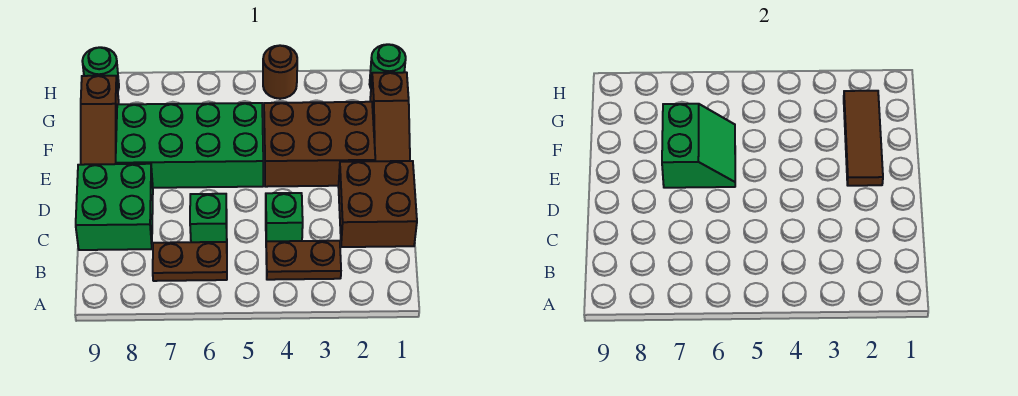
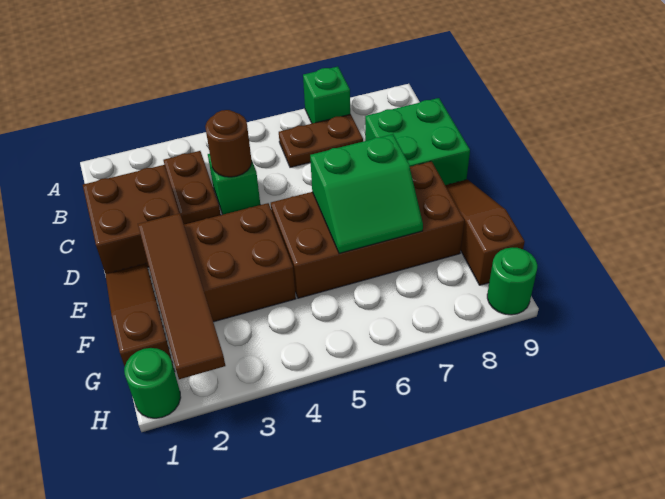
brown 1x2 plate [266,241,341,280] -> brown 1x2 plate turned to [163,151,221,224]
green 1x1 brick [190,194,227,242] -> green 1x1 brick moved to [303,67,350,123]
brown 1x3 tile [844,91,883,186] -> brown 1x4 tile [138,213,225,379]
green 2x4 brick [116,103,263,188] -> brown 2x4 brick [271,161,464,298]
green 2x2 slope [662,104,735,188] -> green 2x2 slope turned to [310,134,423,254]
brown 1x1 round brick [263,46,297,99] -> brown 1x1 round brick moved to [205,110,252,177]

